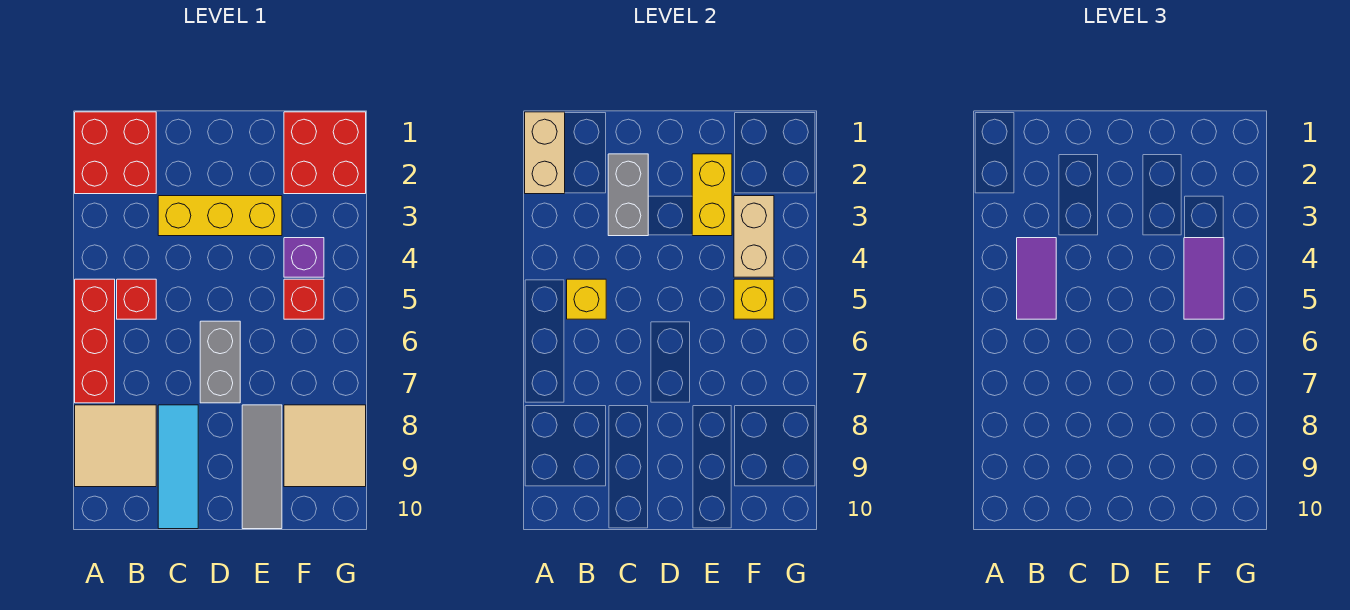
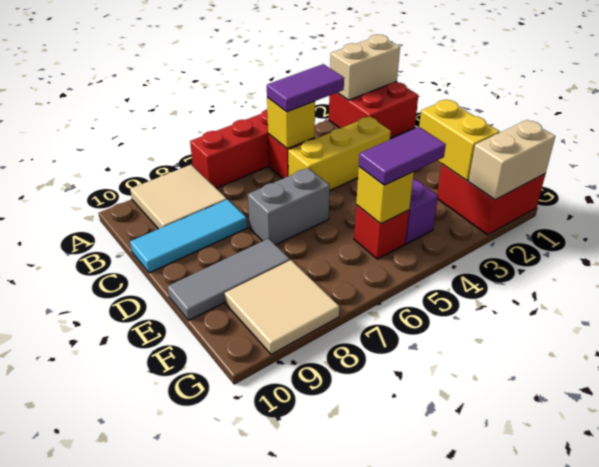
grey 1x2 brick [608,154,648,236] -> none
yellow 1x3 brick [158,196,282,236] -> yellow 1x3 brick turned to [288,116,391,190]
yellow 1x2 brick [692,154,732,236] -> yellow 1x2 brick turned to [419,100,499,181]
tan 1x2 brick [734,196,774,277] -> tan 1x2 brick moved to [468,120,555,200]

